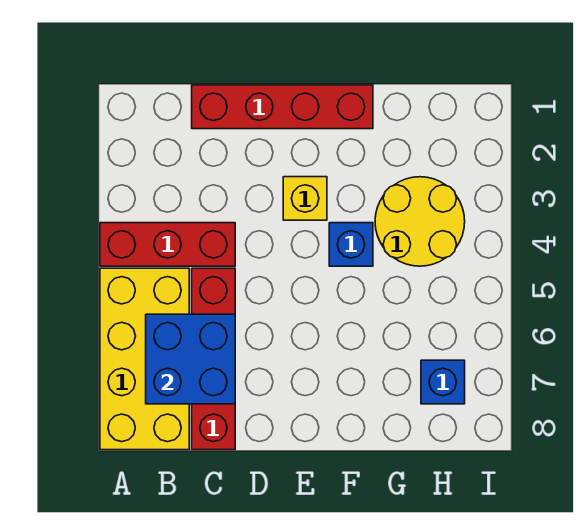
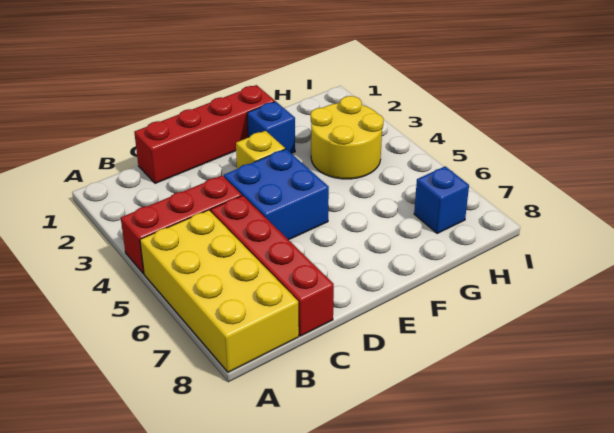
blue 2x2 brick [146,314,235,404] -> blue 2x2 brick moved to [224,149,329,240]
blue 1x1 brick [329,223,373,266] -> blue 1x1 brick moved to [247,101,295,153]

